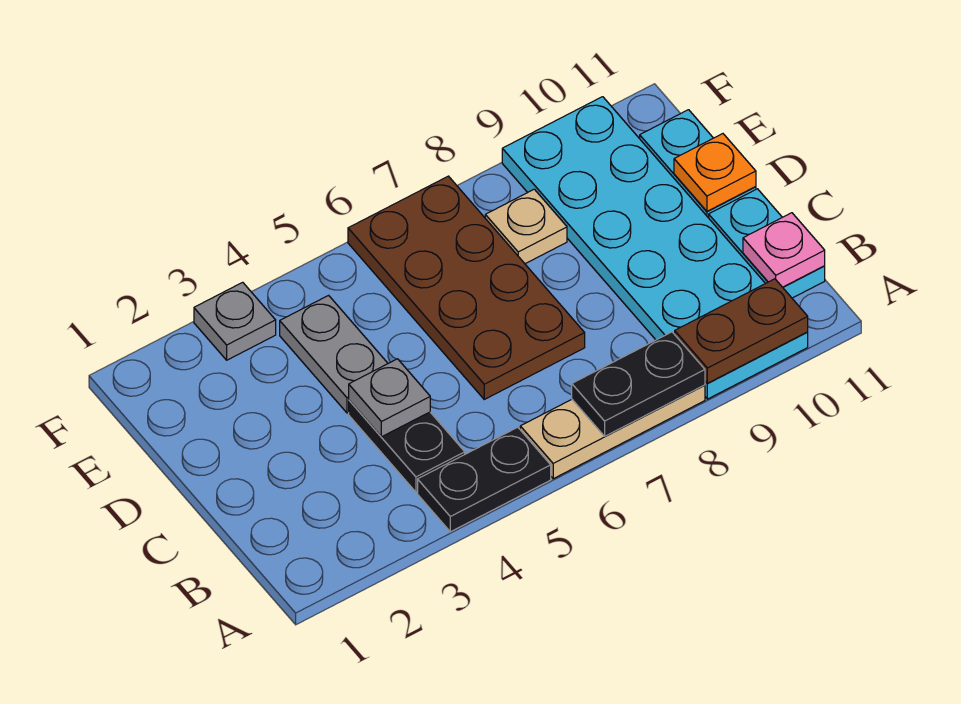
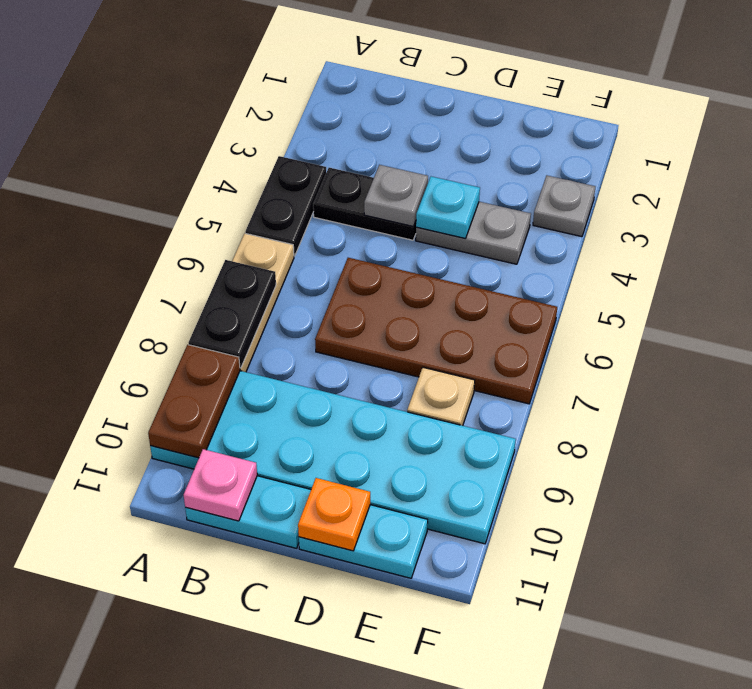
none -> cyan 1x1 plate [416,176,480,239]

